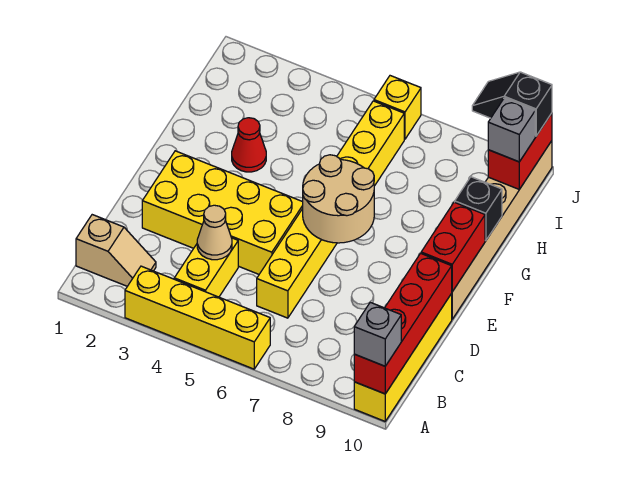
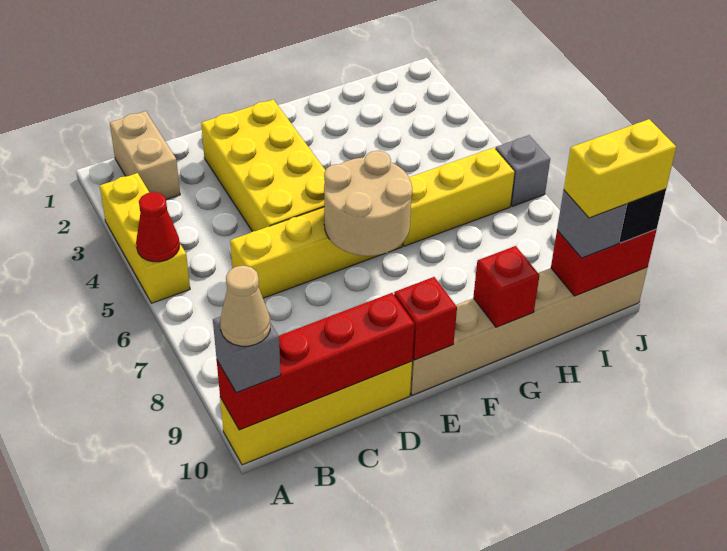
yellow 1x4 brick [125,266,270,369] -> yellow 1x3 brick [100,173,190,303]
tan 1x2 slope [76,215,156,286] -> tan 1x2 brick [110,111,180,200]
yellow 1x2 brick [174,238,238,297] -> yellow 1x2 brick moved to [564,119,676,218]
tan 1x1 cone [197,205,232,260] -> tan 1x1 cone moved to [220,266,270,346]
red 1x2 brick [421,202,485,291] -> red 1x1 brick [394,277,457,360]
red 1x1 cone [232,118,266,172] -> red 1x1 cone moved to [136,192,180,262]
black 1x1 brick [455,177,502,241] -> red 1x1 brick [473,246,540,327]
yellow 1x1 brick [374,76,421,139] -> grey 1x1 brick [496,135,550,206]

